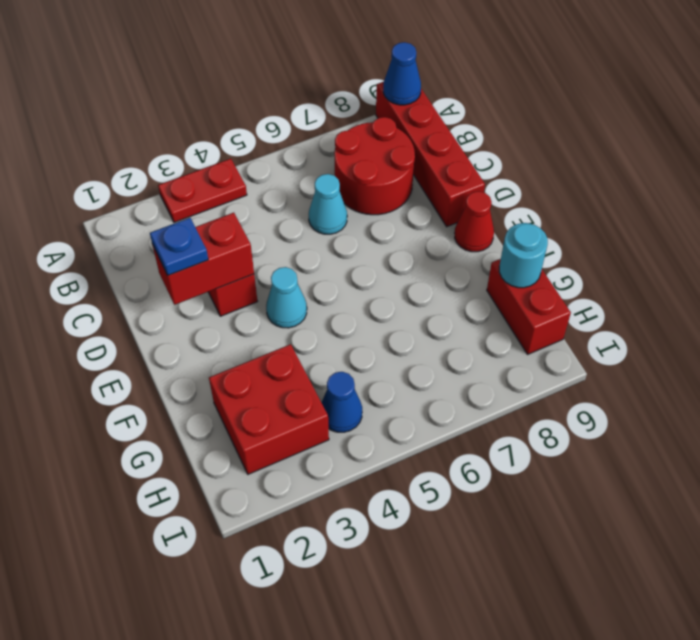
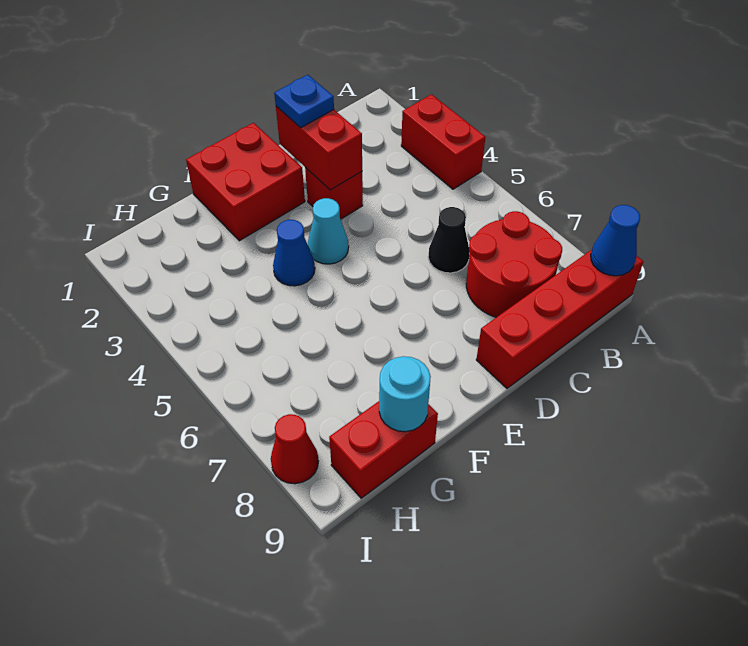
red 1x2 plate [158,159,247,222] -> red 1x2 brick [401,94,485,189]
cyan 1x1 cone [309,174,347,234] -> black 1x1 cone [428,207,469,273]
red 1x1 cone [455,191,494,252] -> red 1x1 cone moved to [271,414,318,484]
red 2x2 brick [209,344,329,474] -> red 2x2 brick moved to [186,123,305,241]
blue 1x1 cone [321,372,362,432] -> blue 1x1 cone moved to [273,220,315,286]

